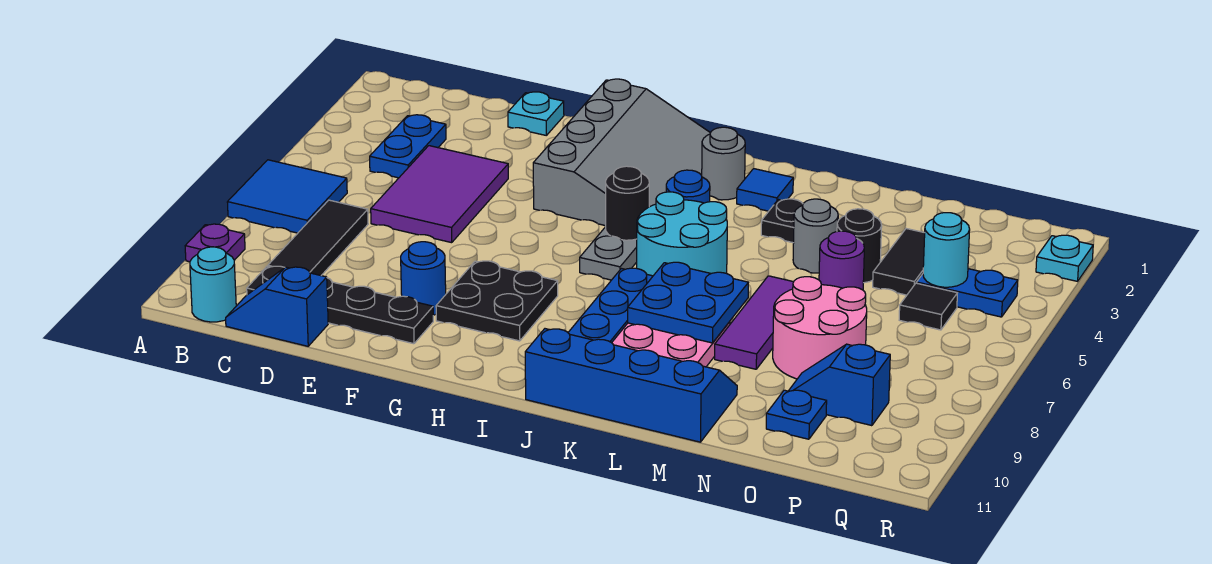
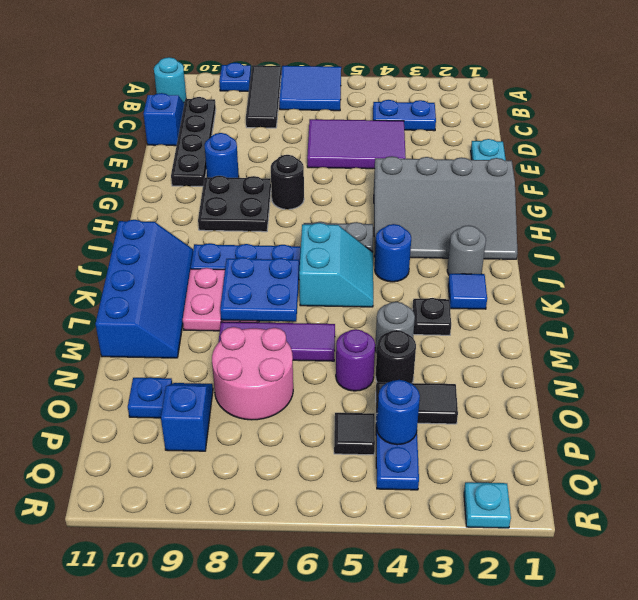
purple 1x1 plate [185,224,245,262] -> blue 1x1 plate [219,63,251,91]
black 1x3 tile [268,200,368,276] -> black 1x3 tile turned to [246,65,281,128]
black 1x1 round brick [606,166,649,240] -> black 1x1 round brick moved to [271,155,304,209]
cyan 2x2 round brick [637,192,727,276] -> cyan 2x2 slope [299,223,373,307]
cyan 1x1 round brick [923,213,970,287] -> blue 1x1 round brick [377,380,420,445]

